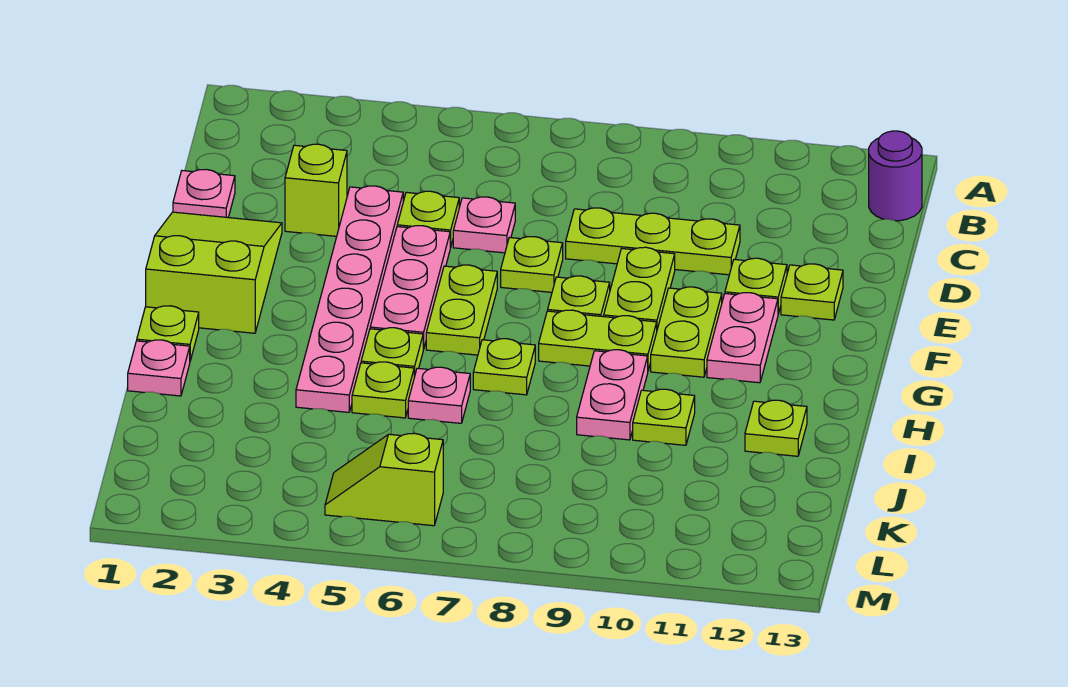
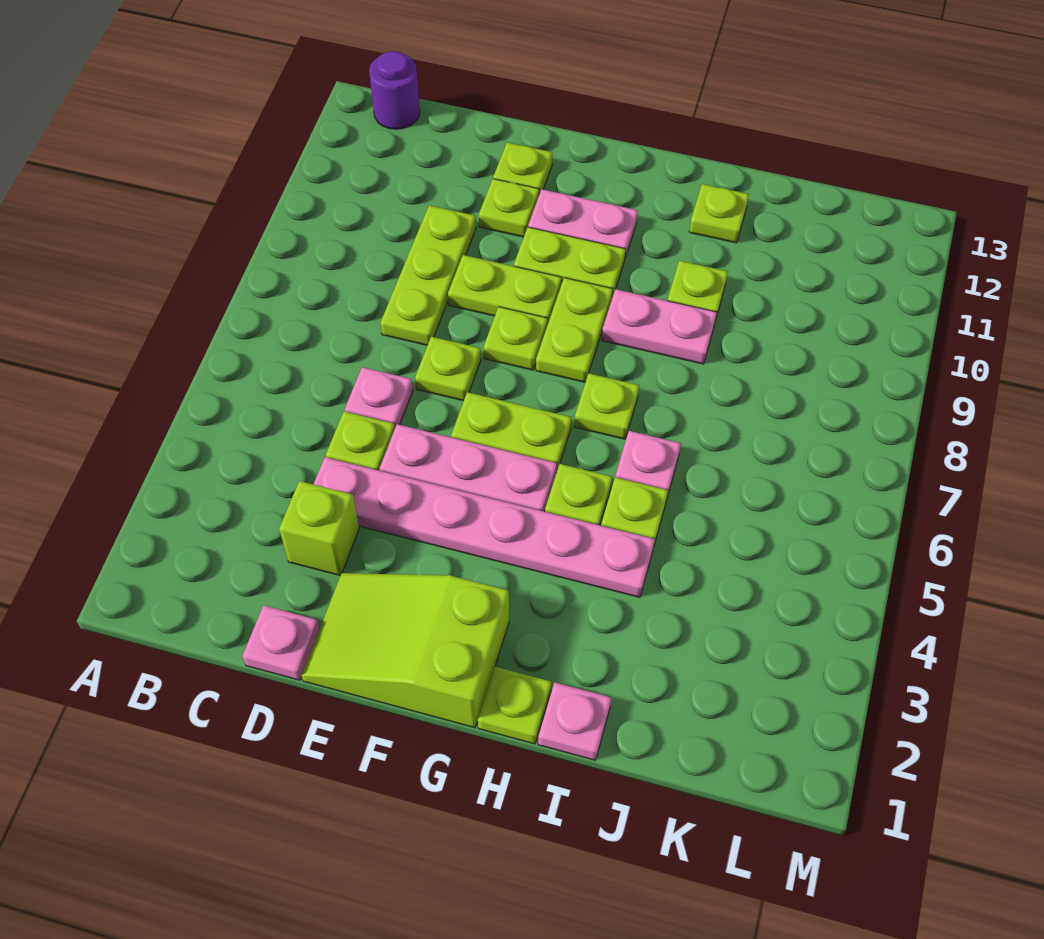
lime 1x2 slope [325,433,443,526] -> none

